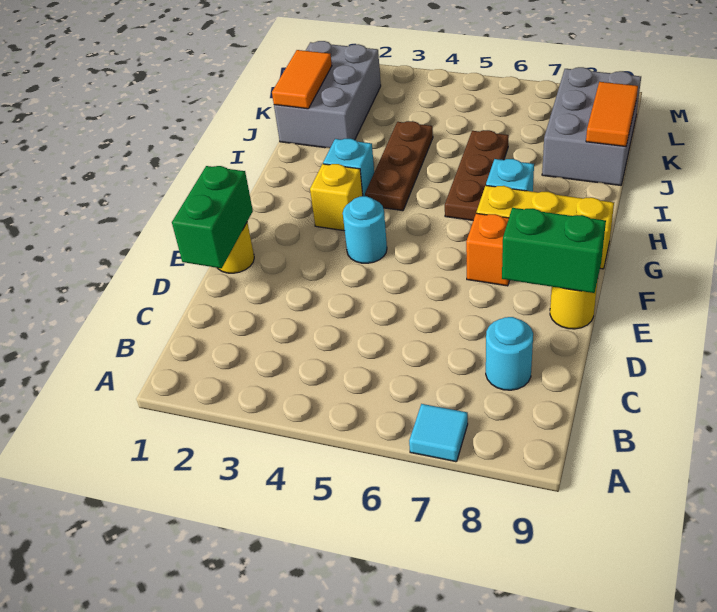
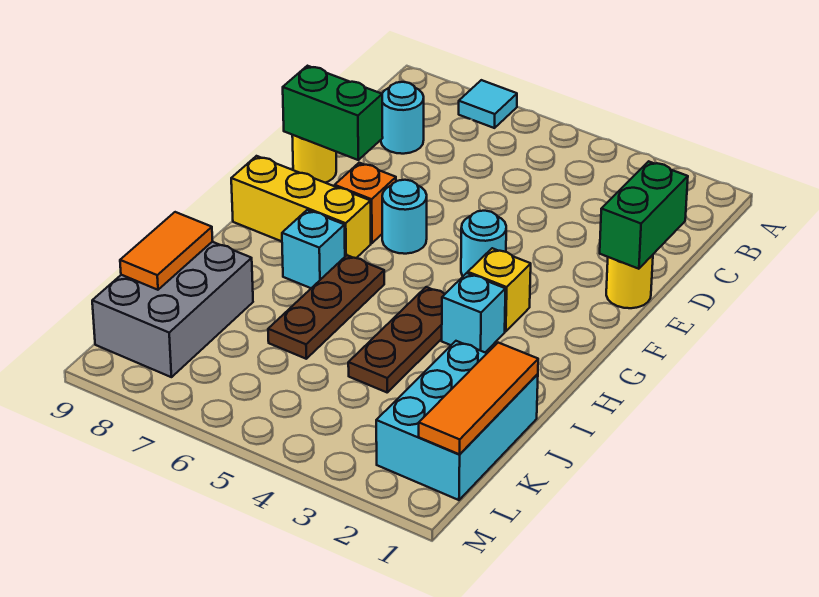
none -> cyan 1x1 round brick [382,180,427,254]
grey 2x3 brick [274,41,381,148] -> cyan 2x3 brick [376,341,538,500]
orange 1x2 tile [272,50,332,109] -> orange 1x3 tile [419,343,538,454]

